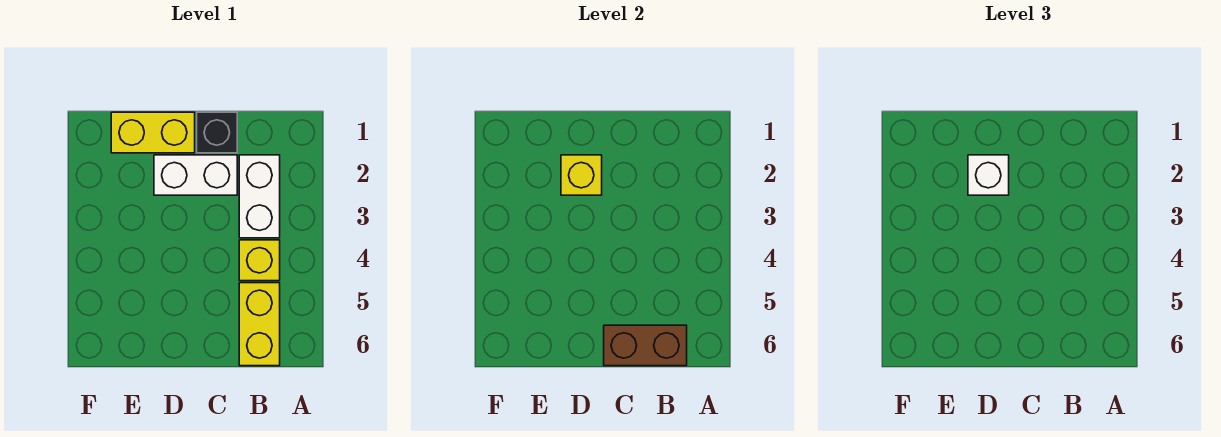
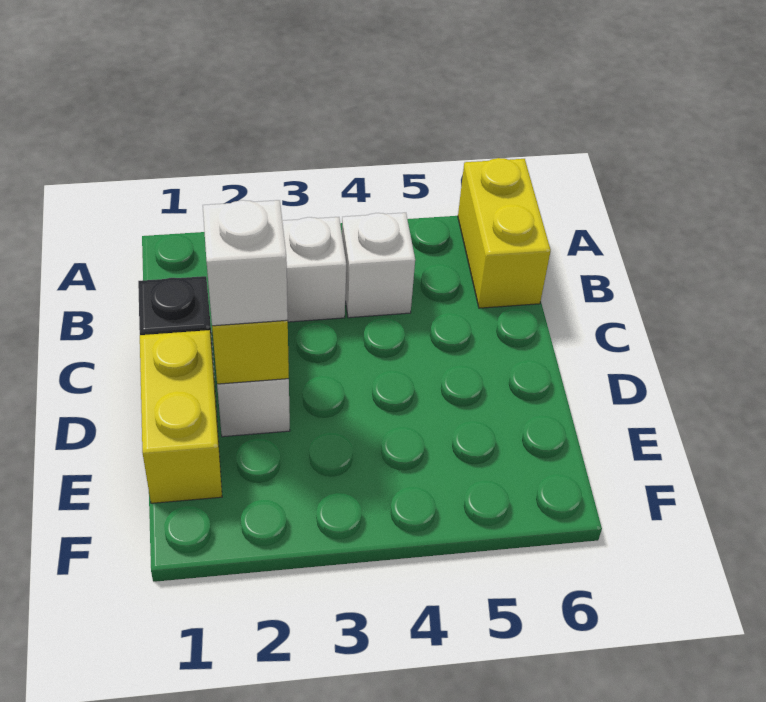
yellow 1x1 brick [239,240,280,281] -> white 1x1 brick [342,213,415,318]
yellow 1x2 brick [239,283,280,366] -> yellow 1x2 brick turned to [458,158,551,308]
brown 1x2 brick [604,325,687,366] -> none

